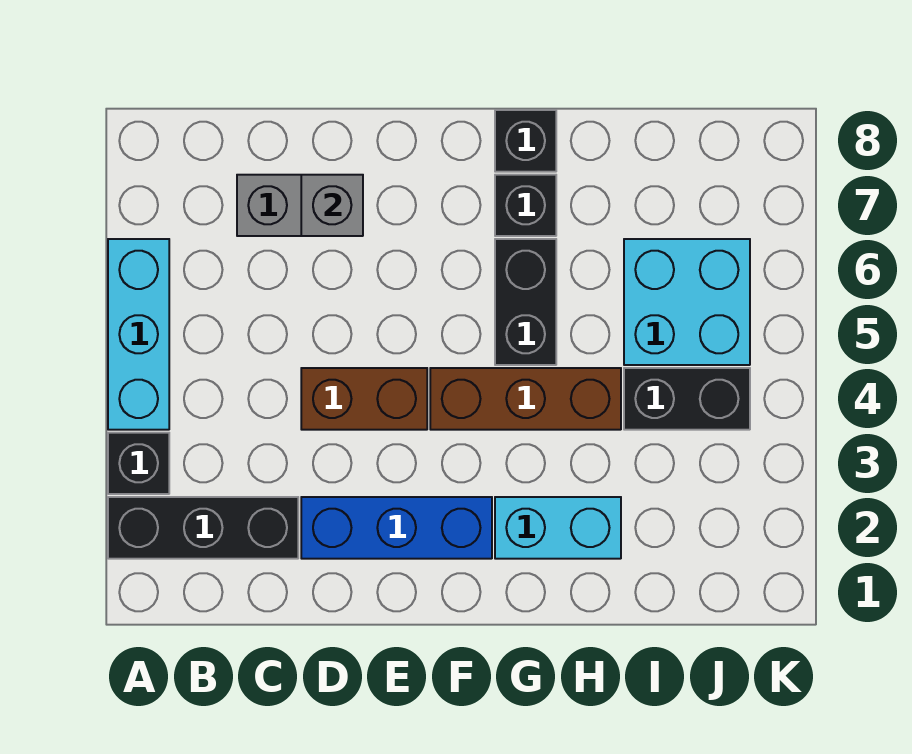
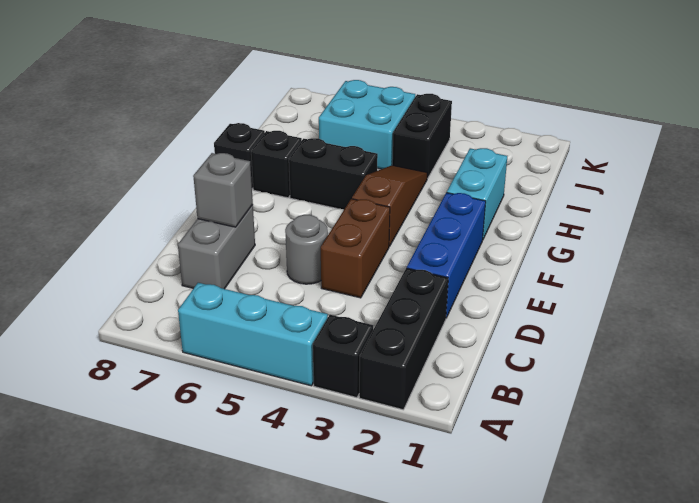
none -> grey 1x1 round brick [285,215,328,284]
brown 1x3 brick [430,368,621,430] -> brown 1x3 slope [352,165,428,247]

